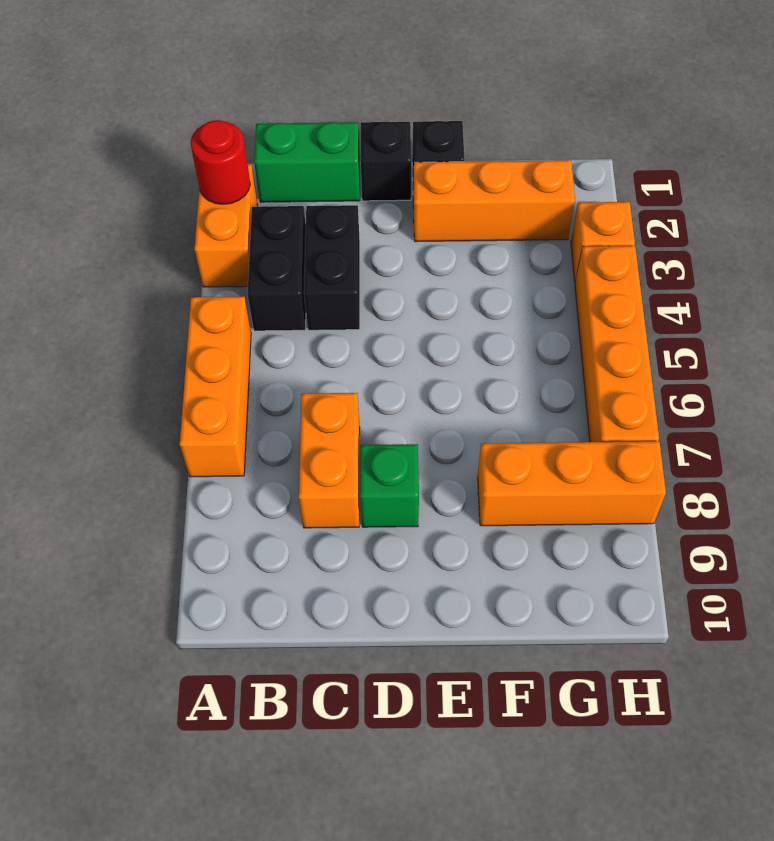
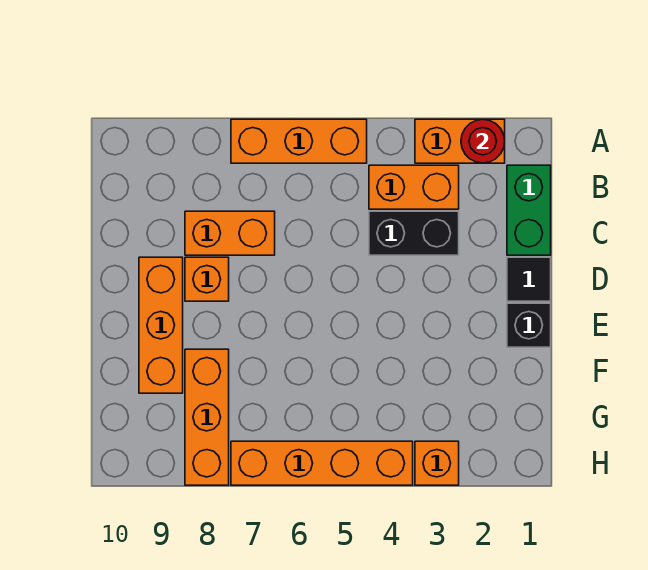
black 1x2 brick [248,206,306,331] -> orange 1x2 brick [369,165,459,209]
black 1x1 brick [361,122,411,201] -> black 1x1 tile [507,257,551,301]
green 1x1 brick [360,444,419,527] -> orange 1x1 brick [185,257,229,301]
orange 1x3 brick [413,160,575,242] -> orange 1x3 brick moved to [139,257,183,393]

